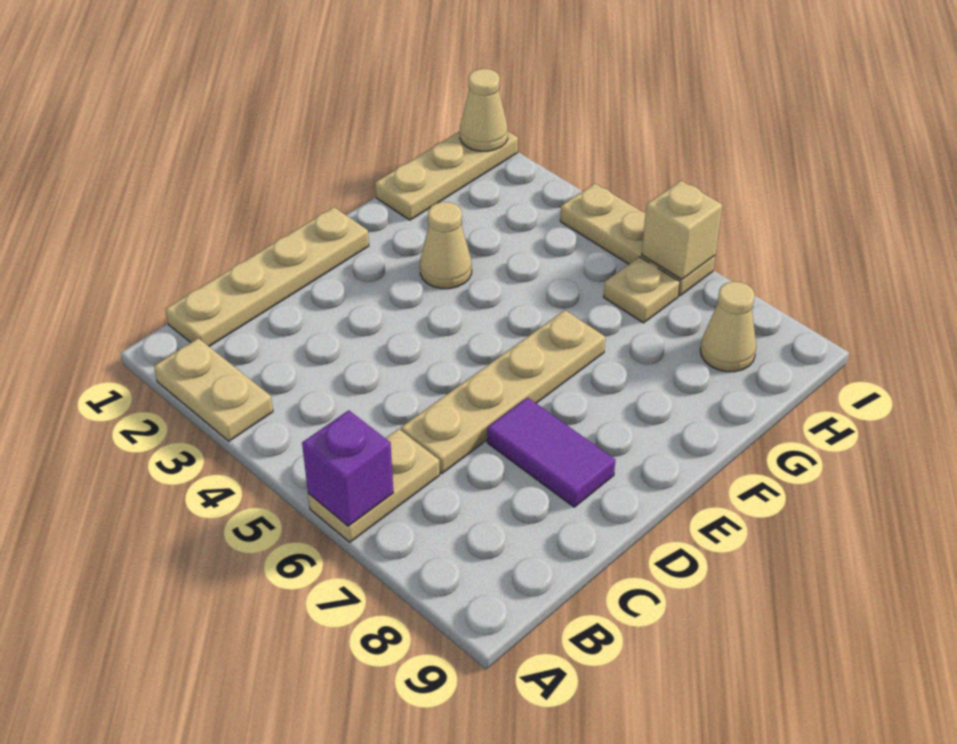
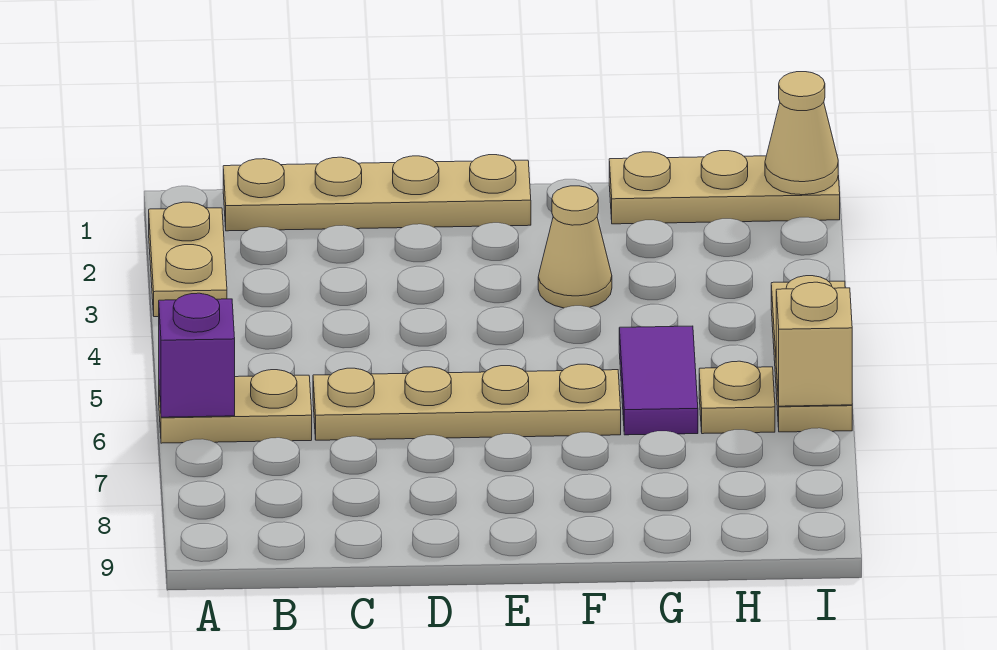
purple 1x2 tile [487,398,615,507] -> purple 1x2 tile moved to [619,326,698,435]
tan 1x1 cone [700,282,756,372] -> none

